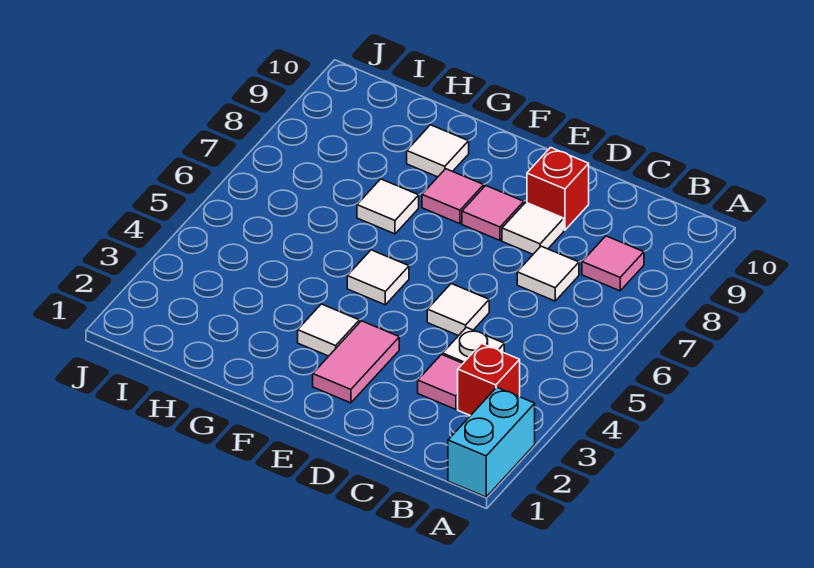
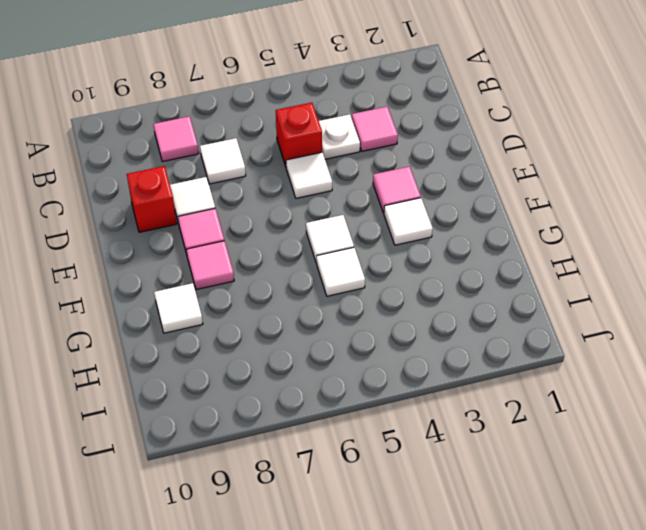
cyan 1x2 brick [448,387,535,497] -> none
red 1x1 brick [458,343,520,416] -> red 1x1 brick moved to [276,102,322,166]
pink 1x2 tile [313,321,399,403] -> pink 1x1 tile [373,167,421,213]
white 1x1 tile [357,179,419,234] -> white 1x1 tile moved to [317,247,365,296]

